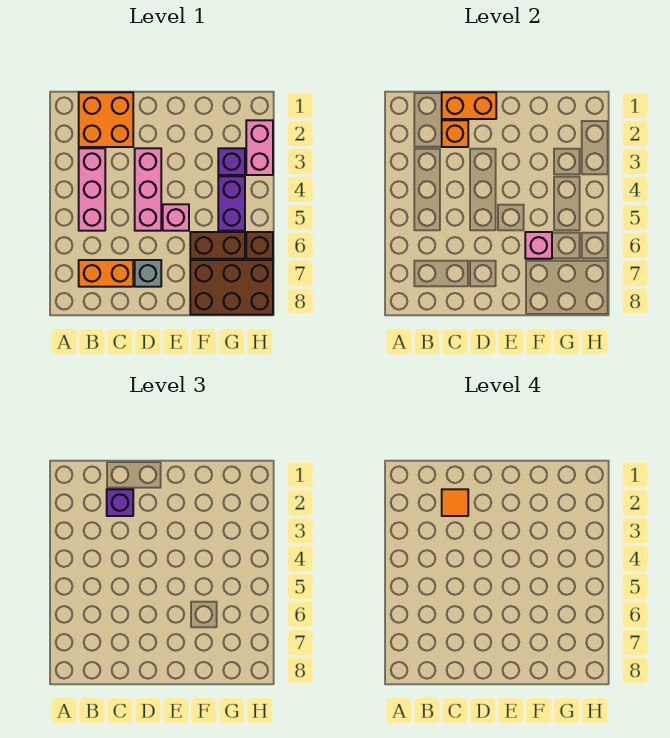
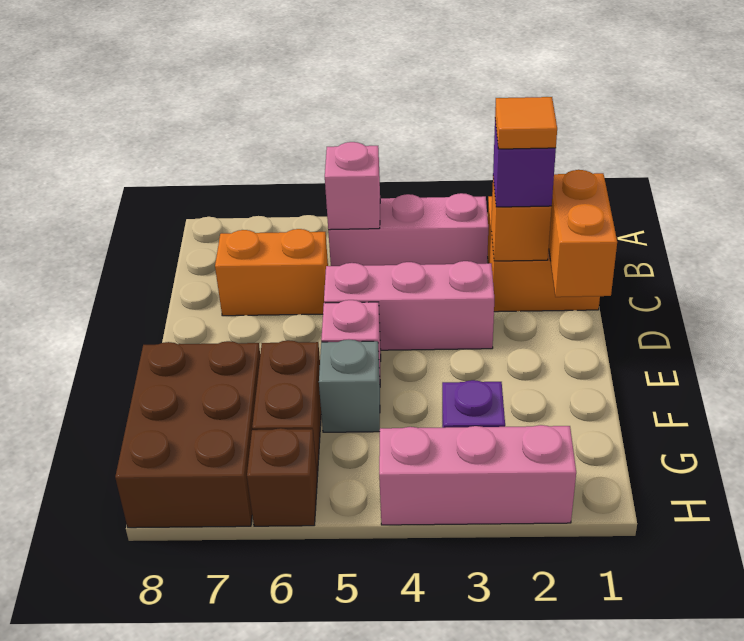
orange 1x2 brick [79,260,133,287] -> orange 1x2 brick turned to [215,229,328,316]
grey 1x1 brick [135,260,161,287] -> grey 1x1 brick moved to [319,340,380,432]
pink 1x1 brick [525,232,552,259] -> pink 1x1 brick moved to [325,142,380,230]
purple 1x2 brick [218,176,245,231] -> none
pink 1x2 brick [246,120,273,175] -> pink 1x3 brick [379,425,576,525]

